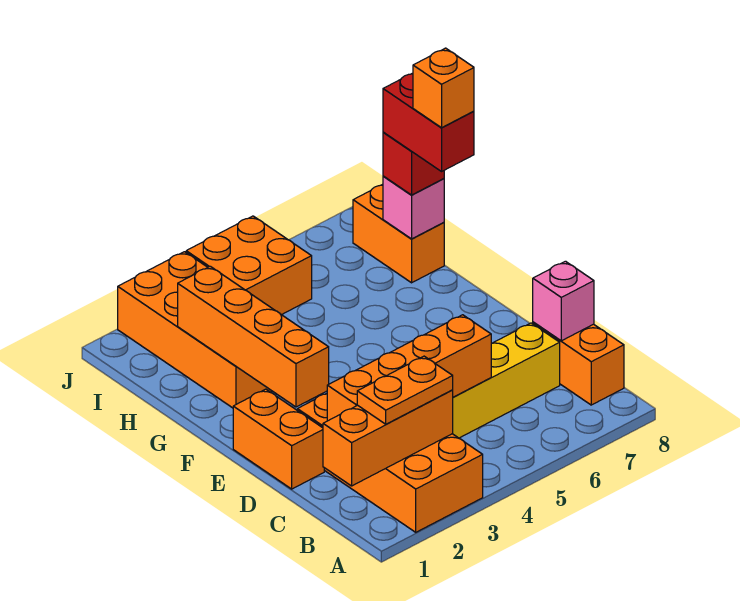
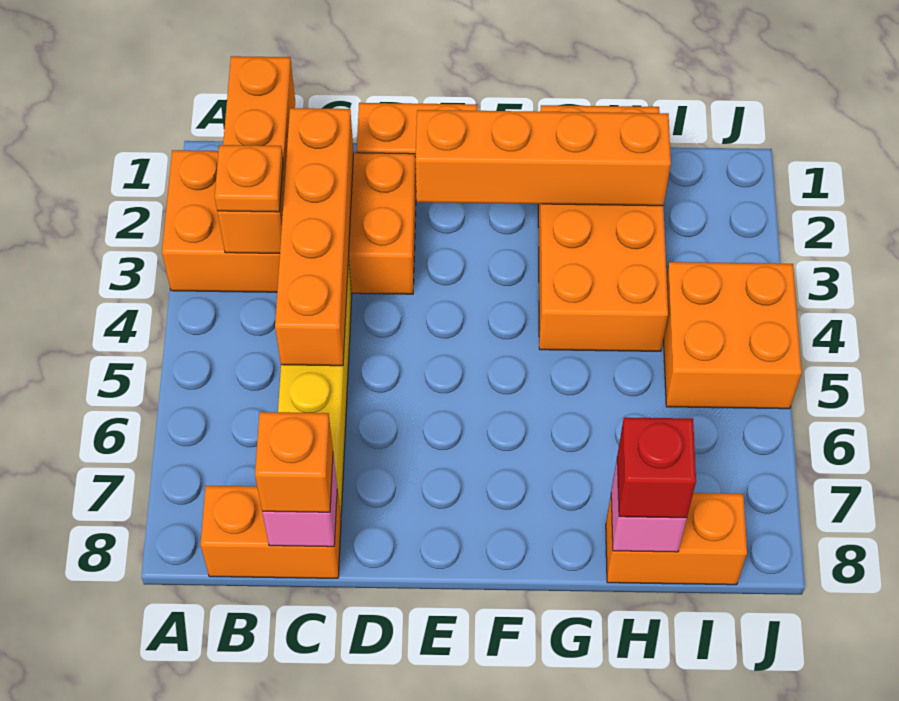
orange 1x2 plate [357,356,453,424] -> orange 1x1 plate [215,145,283,212]
orange 2x4 brick [118,252,272,408] -> orange 2x4 brick turned to [538,105,668,351]
red 1x2 brick [383,73,474,171] -> none
orange 1x1 brick [413,48,474,128] -> orange 1x1 brick moved to [255,412,333,512]

